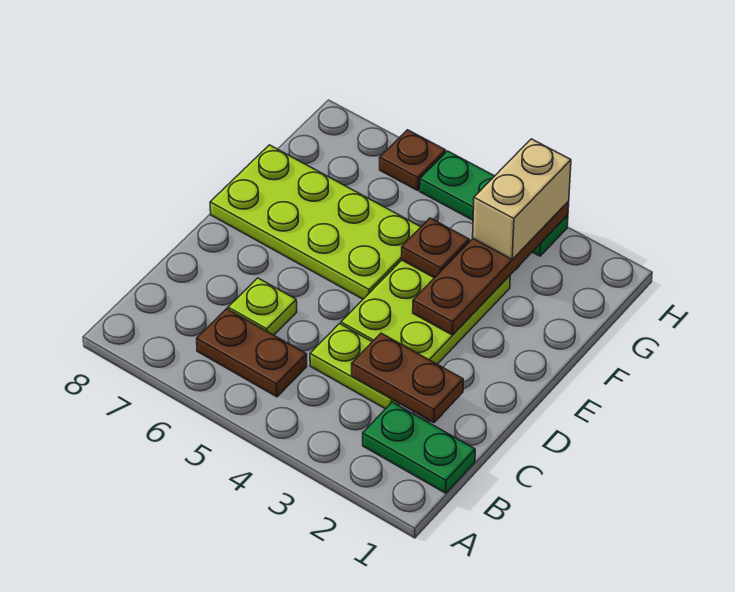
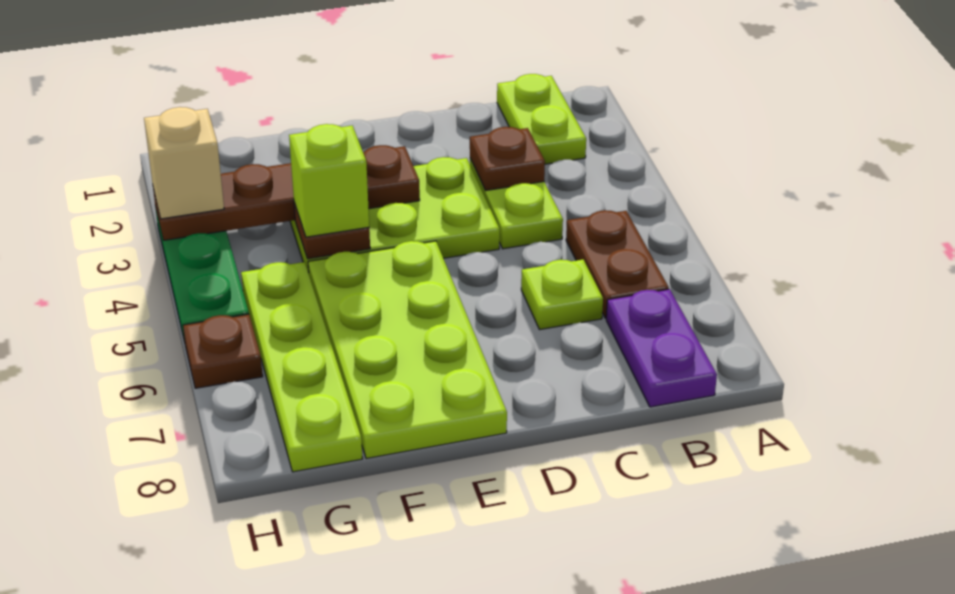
green 1x2 plate [363,402,475,493] -> lime 1x2 plate [497,74,586,164]
none -> purple 1x2 plate [606,289,717,407]
brown 1x2 plate [352,333,463,423] -> brown 1x1 plate [470,127,545,191]
none -> lime 1x1 brick [289,124,369,237]
tan 1x2 brick [473,139,571,260] -> tan 1x1 brick [144,107,224,219]
none -> lime 1x4 plate [241,262,362,472]

